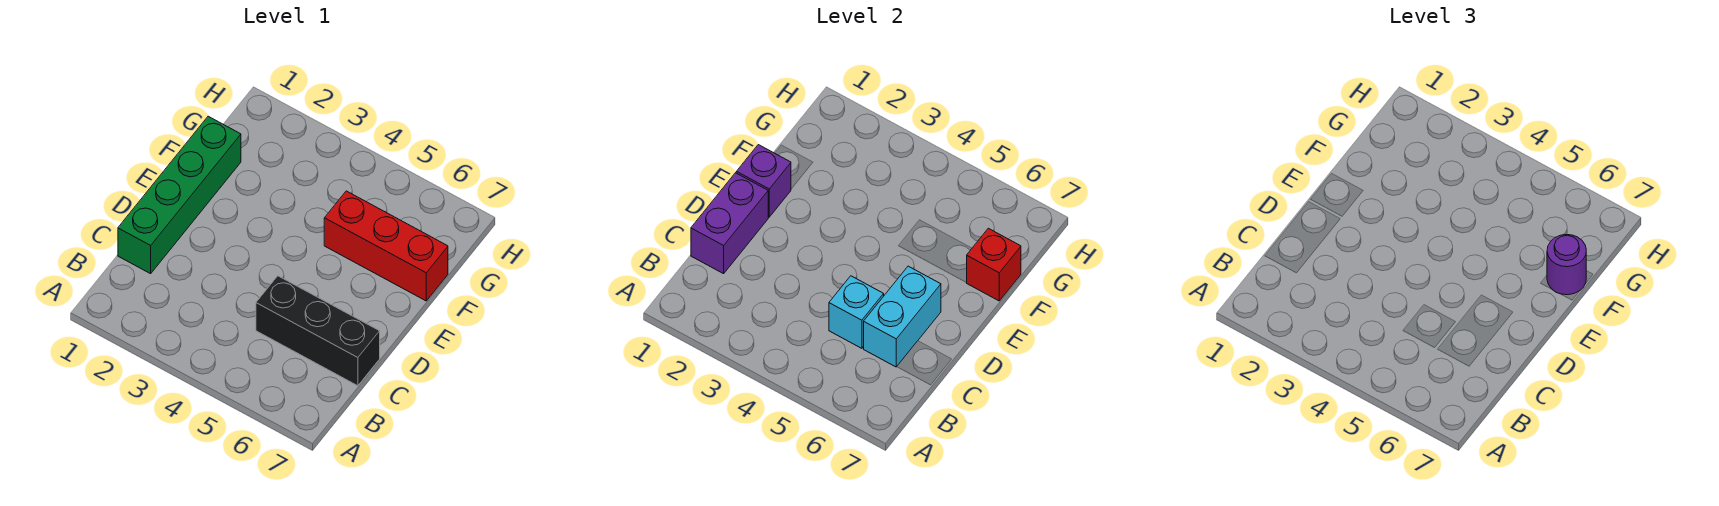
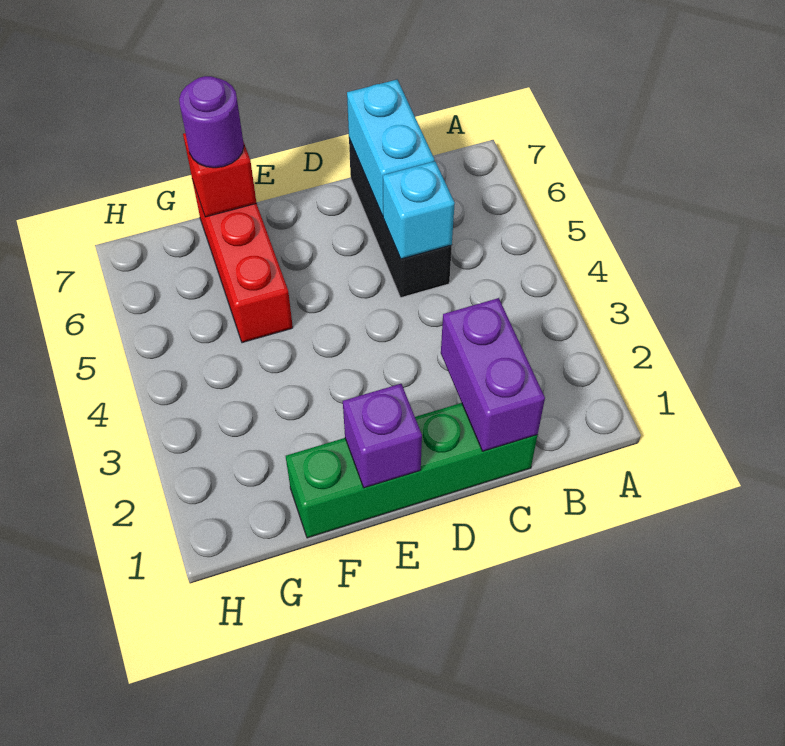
purple 1x2 brick [691,173,768,274] -> purple 1x2 brick turned to [441,298,545,451]
cyan 1x2 brick [864,266,941,367] -> cyan 1x2 brick turned to [347,80,434,216]

